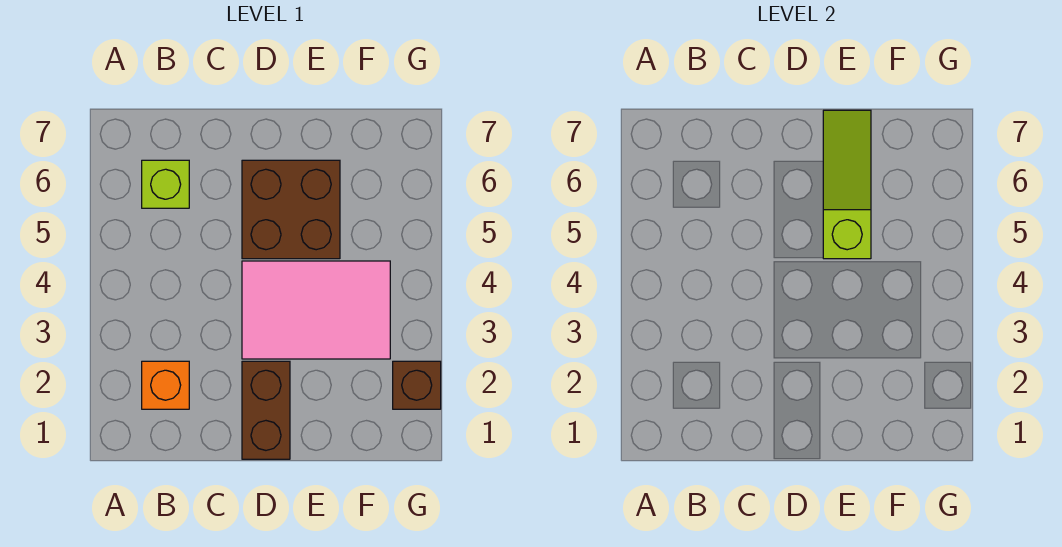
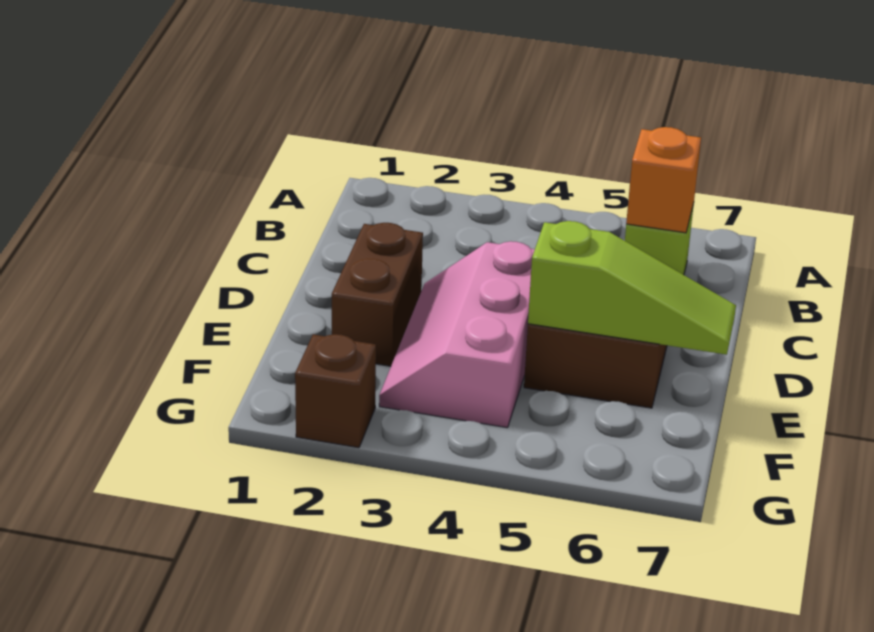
orange 1x1 brick [142,361,189,409] -> orange 1x1 brick moved to [626,127,701,233]
brown 1x2 brick [242,361,290,459] -> brown 1x2 brick turned to [332,223,423,366]
pink 2x3 tile [242,261,390,359] -> pink 2x3 slope [379,241,535,428]

